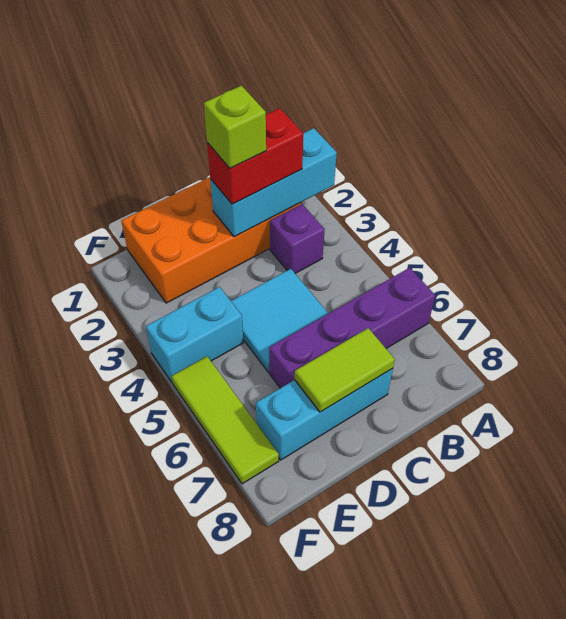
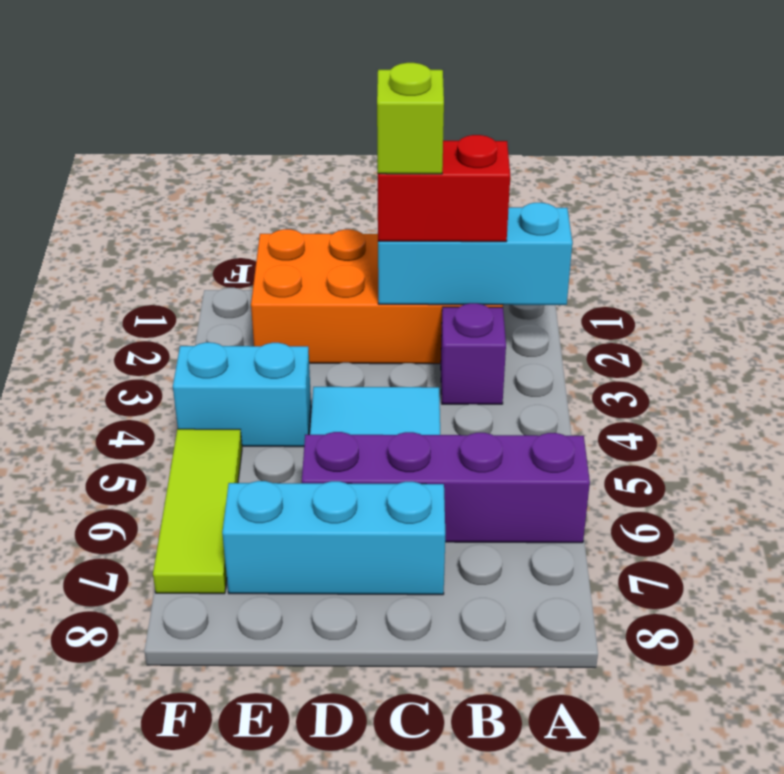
lime 1x2 tile [295,328,395,412] -> none

